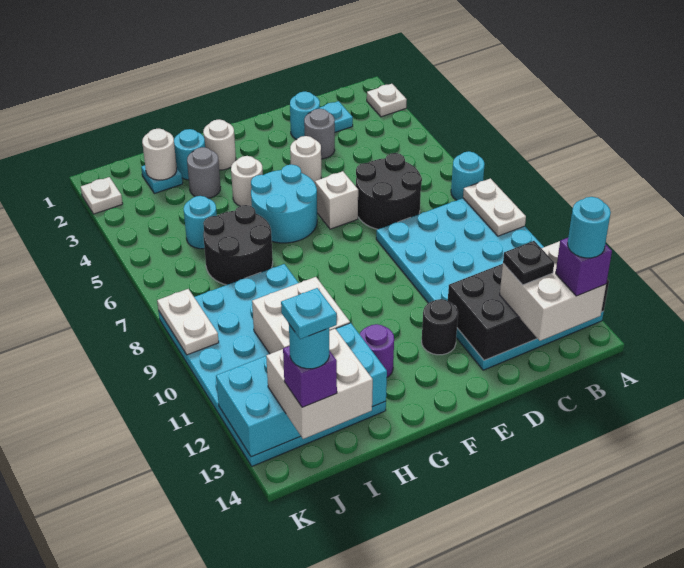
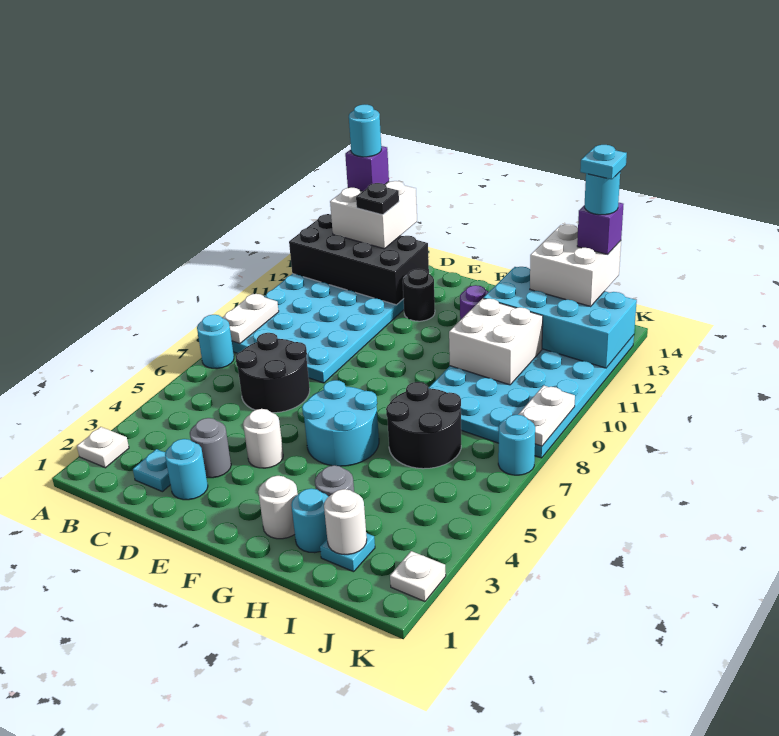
white 1x1 brick [315,171,358,229] -> none
white 1x1 round brick [231,156,263,206] -> none
cyan 1x1 round brick [184,196,217,249] -> cyan 1x1 round brick moved to [498,415,535,475]

